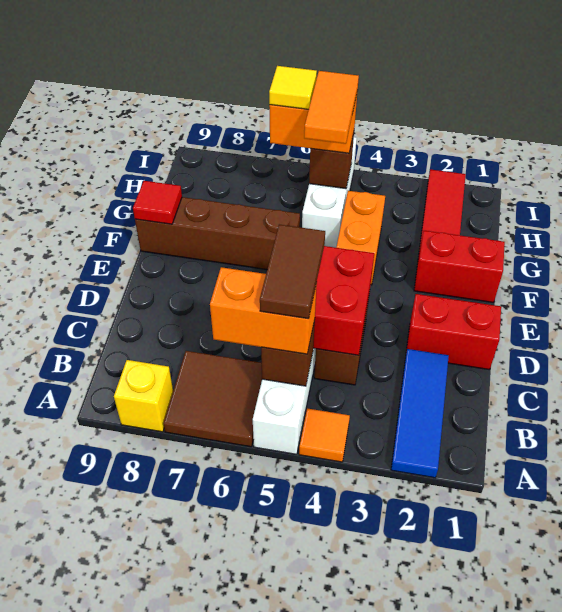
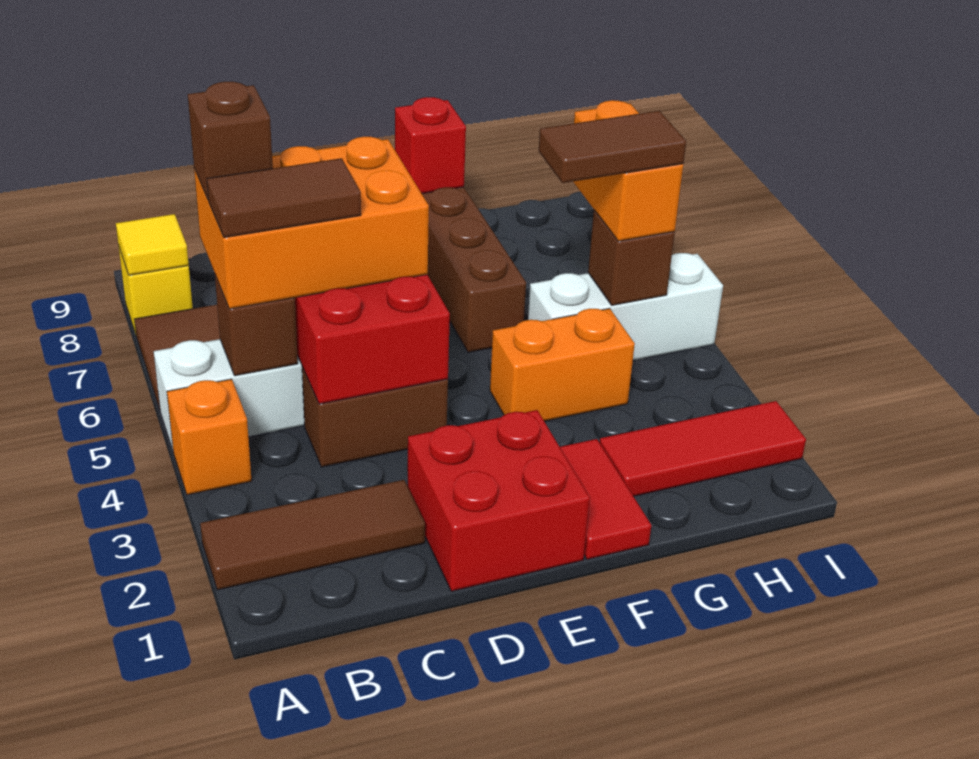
blue 1x3 tile [391,349,449,478] -> brown 1x3 tile [200,480,425,590]
orange 1x1 tile [299,408,350,462] -> orange 1x1 brick [167,379,252,495]
orange 1x2 brick [210,267,317,354] -> orange 2x3 brick [194,137,429,309]
none -> brown 1x1 brick [188,82,273,200]
red 1x2 brick [406,294,501,370] -> red 2x2 brick [408,410,590,591]
red 1x2 brick [414,231,505,303] -> red 1x2 tile [560,439,651,559]
red 1x1 tile [133,181,182,224] -> red 1x1 brick [395,97,466,194]
orange 1x2 tile [304,71,359,144] -> brown 1x2 tile [539,111,686,183]
yellow 1x1 tile [269,66,317,109] -> yellow 1x1 tile moved to [116,214,189,275]

